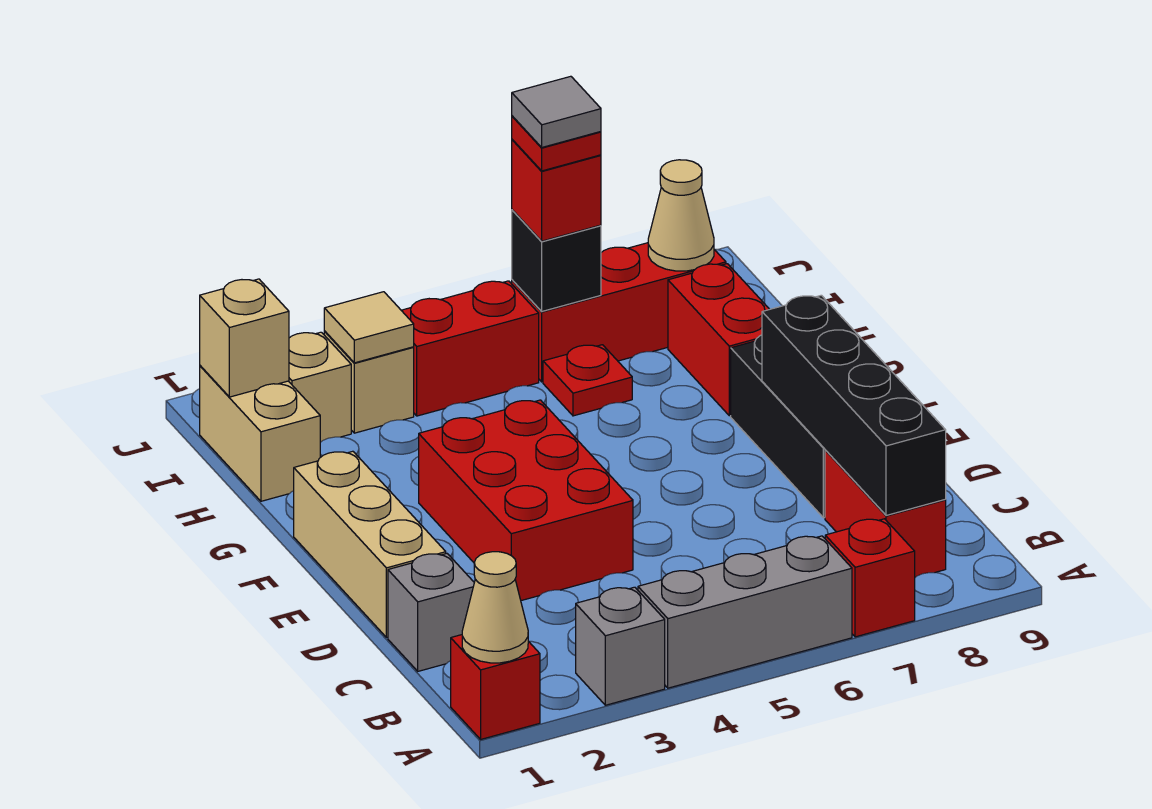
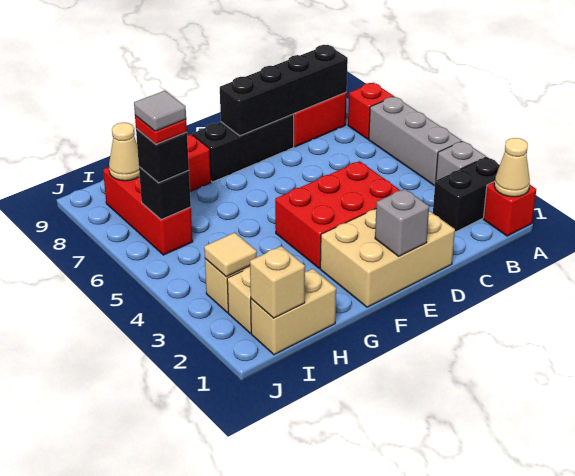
none -> black 1x2 brick [433,157,500,232]
grey 1x1 brick [388,554,474,671] -> grey 1x1 brick moved to [375,189,429,256]
tan 1x3 brick [294,451,446,637] -> tan 2x3 brick [320,209,455,307]
red 1x1 plate [543,345,632,416] -> none
red 1x2 brick [401,281,539,416] -> none
red 1x1 brick [512,140,601,241] -> black 1x1 brick [136,129,189,183]

